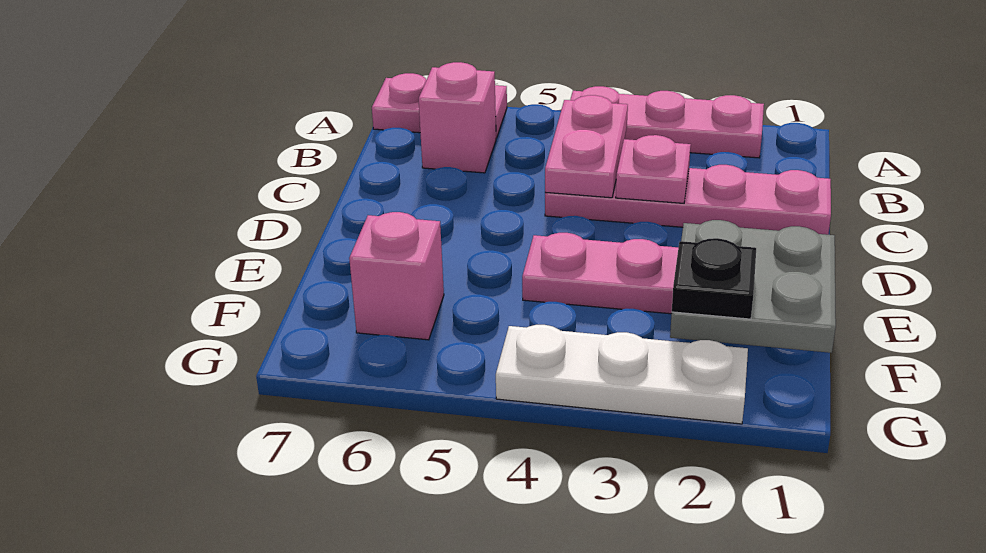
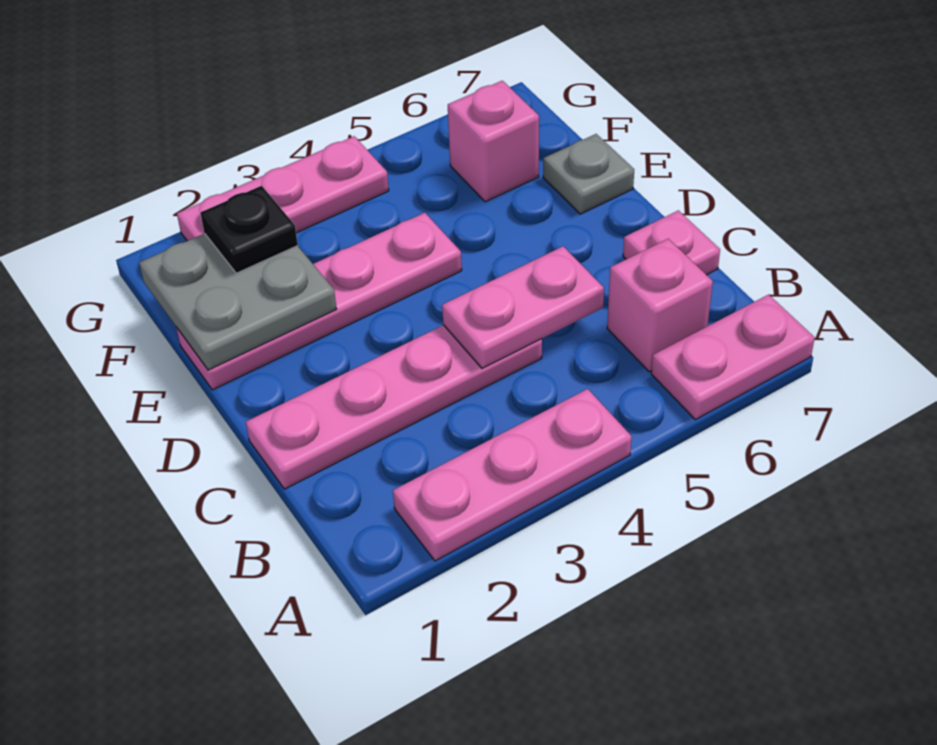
pink 1x2 plate [545,95,628,198] -> pink 1x2 plate turned to [442,246,604,368]
pink 1x1 plate [616,135,691,203] -> pink 1x1 plate moved to [623,210,720,275]
none -> grey 1x1 plate [543,134,634,214]
white 1x3 plate [496,325,748,424] -> pink 1x3 plate [177,136,389,241]

